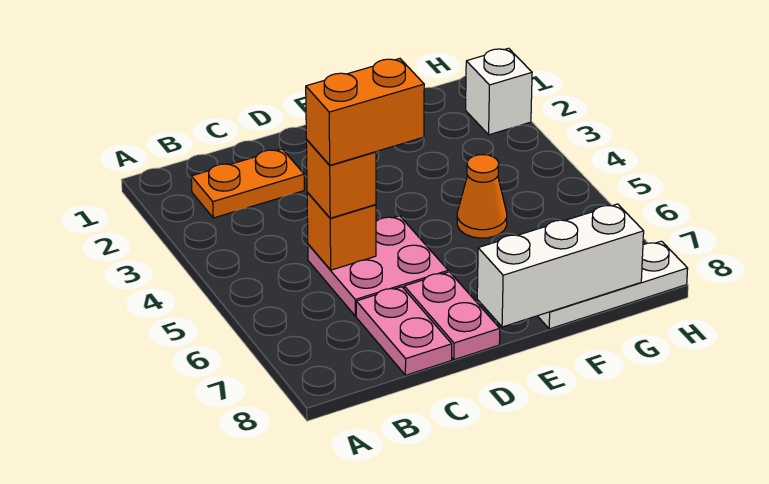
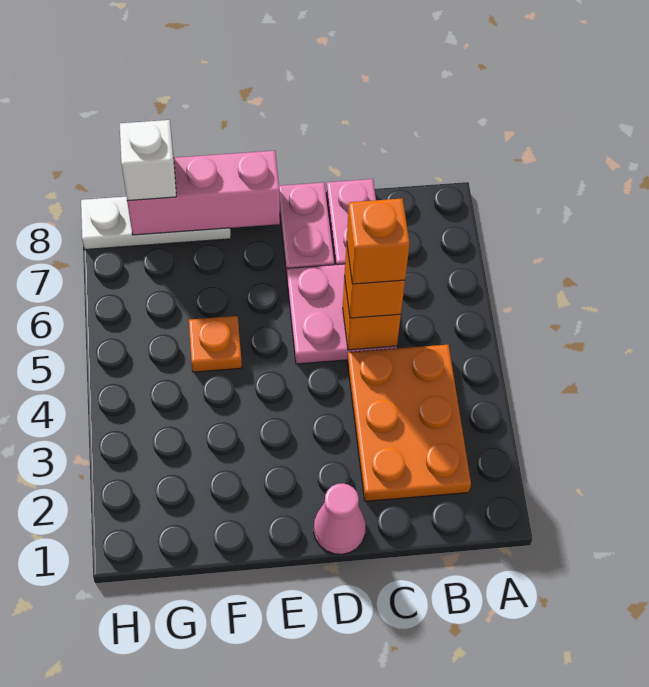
orange 1x2 plate [191,149,304,218] -> orange 2x3 plate [347,345,471,501]
orange 1x2 brick [306,59,424,165] -> orange 1x1 brick [347,198,410,284]
none -> pink 1x1 cone [314,483,366,554]
white 1x3 brick [477,204,644,327] -> pink 1x3 brick [127,151,280,235]
orange 1x1 cone [457,155,507,238] -> orange 1x1 plate [189,316,242,372]
white 1x1 brick [466,48,532,135] -> white 1x1 brick moved to [120,120,176,201]

